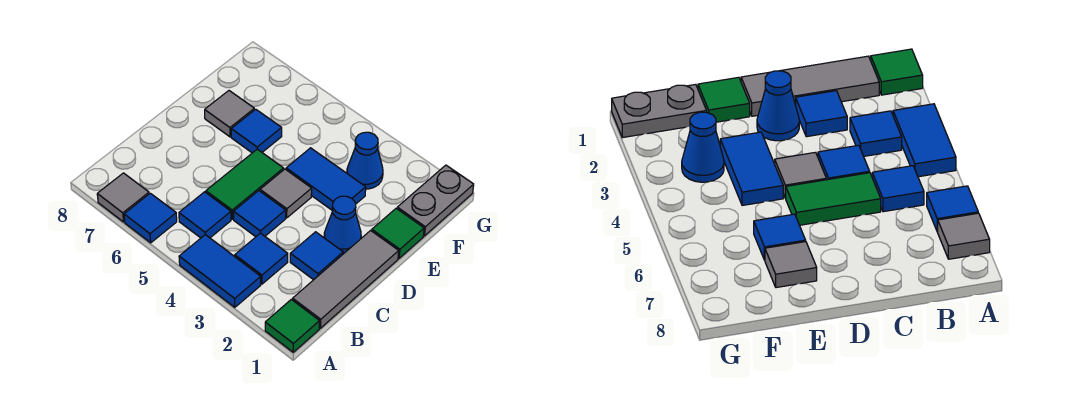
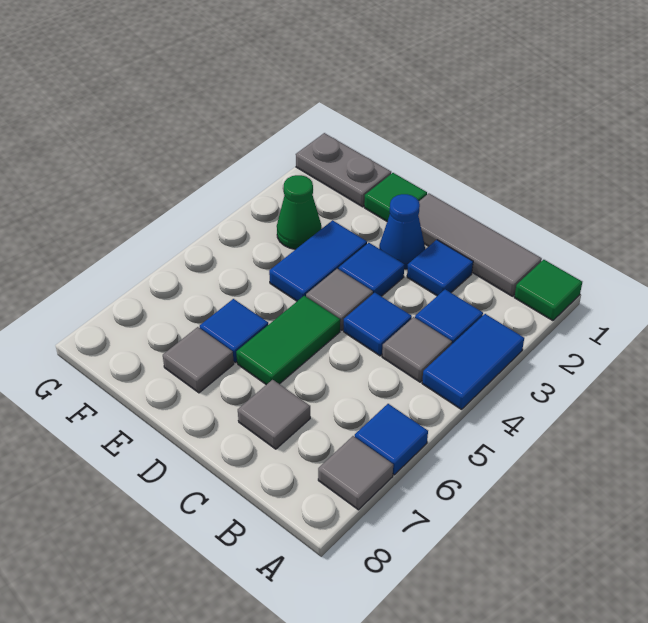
none -> grey 1x1 tile [382,317,452,382]
blue 1x1 tile [179,192,231,238] -> blue 1x1 tile moved to [339,243,404,296]
green 1x2 tile [206,149,284,219] -> green 1x2 tile turned to [236,296,340,385]
none -> grey 1x1 tile [238,380,310,449]
blue 1x1 cone [347,132,383,189] -> green 1x1 cone [277,175,321,249]

